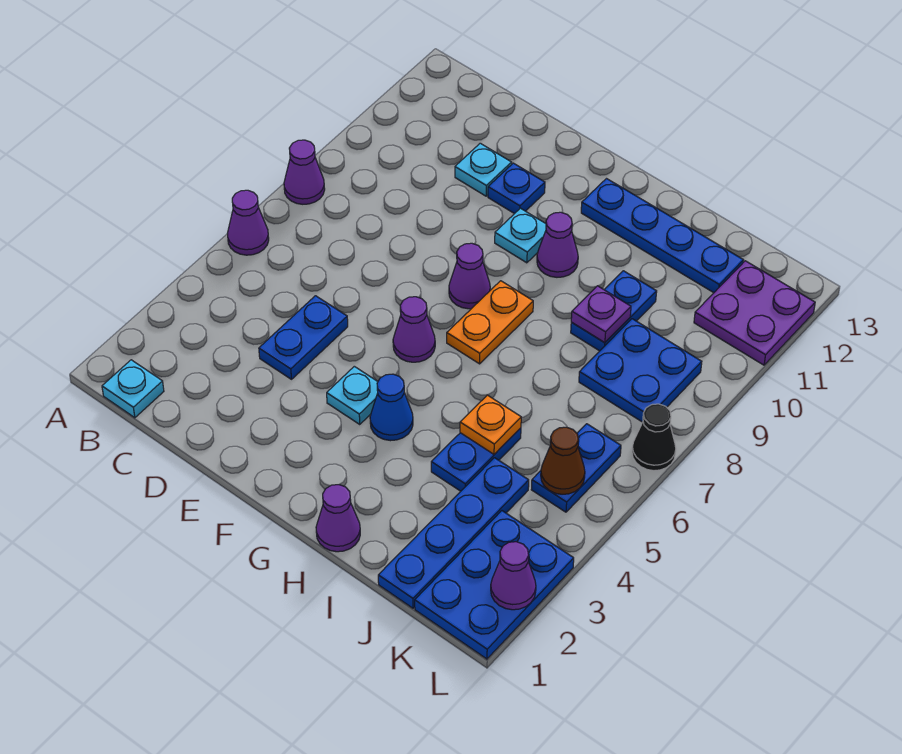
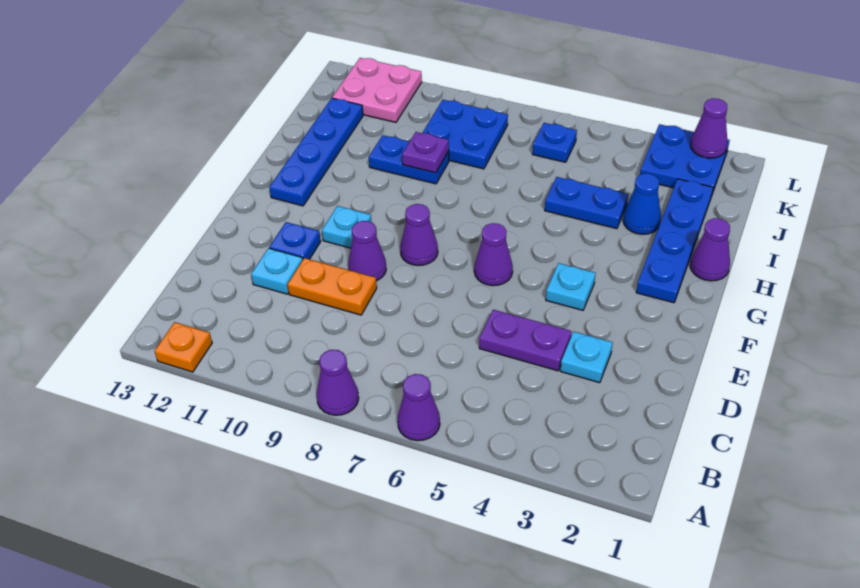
cyan 1x1 plate [102,360,164,418] -> cyan 1x1 plate moved to [560,332,613,383]
blue 1x2 plate [259,296,348,379] -> purple 1x2 plate [479,310,571,371]
blue 1x1 cone [370,374,413,441] -> blue 1x1 cone moved to [623,173,661,234]
orange 1x2 plate [447,281,533,364] -> orange 1x2 plate moved to [287,258,377,315]
purple 1x1 cone [537,212,578,277] -> purple 1x1 cone moved to [348,221,386,281]
orange 1x1 plate [460,395,521,454] -> orange 1x1 plate moved to [155,322,212,372]
blue 1x4 plate [378,458,529,608] -> blue 1x4 plate turned to [636,179,713,303]
blue 2x3 plate [415,511,574,659] -> blue 2x2 plate [640,124,730,194]
blue 1x2 plate [531,424,621,512] -> blue 1x1 plate [532,123,577,162]
brown 1x1 cone [541,427,585,494] -> none
purple 2x2 plate [694,261,815,365] -> pink 2x2 plate [332,58,422,122]
black 1x1 cone [632,404,676,471] -> none

